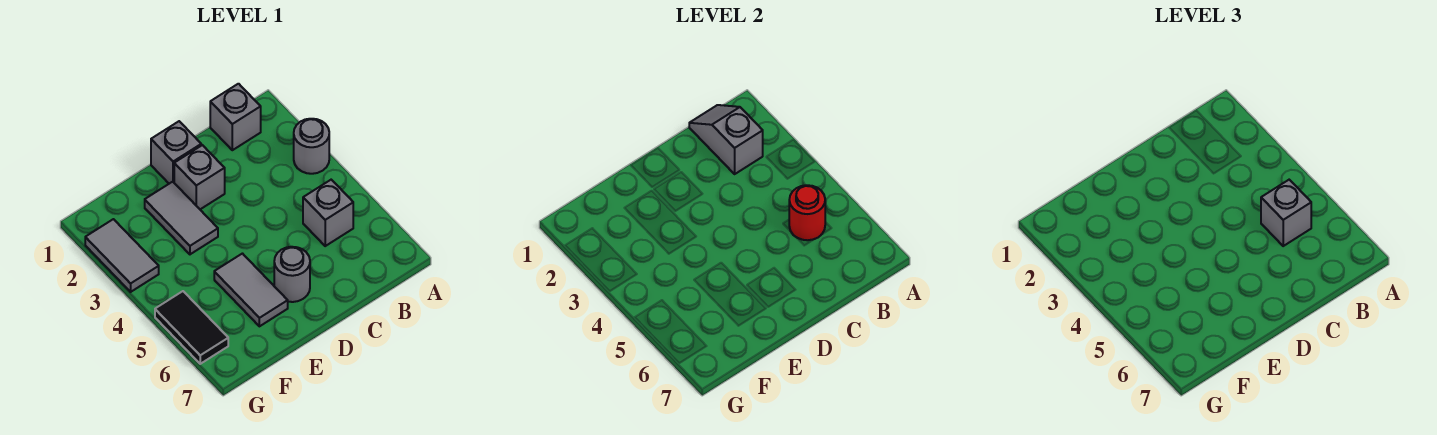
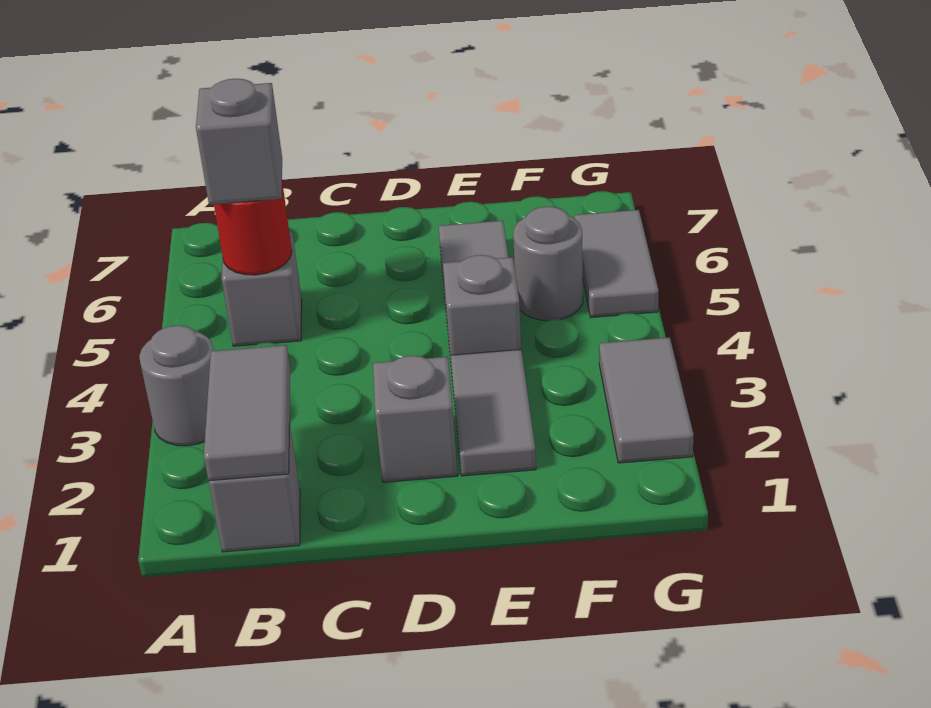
grey 1x2 slope [689,105,763,174] -> grey 1x2 tile [204,345,290,481]
grey 1x1 brick [151,121,201,184] -> grey 1x1 brick moved to [443,255,521,359]
grey 1x1 round brick [274,247,310,302] -> grey 1x1 round brick moved to [513,207,583,320]
black 1x2 tile [155,291,228,364] -> grey 1x2 tile [574,210,658,317]

